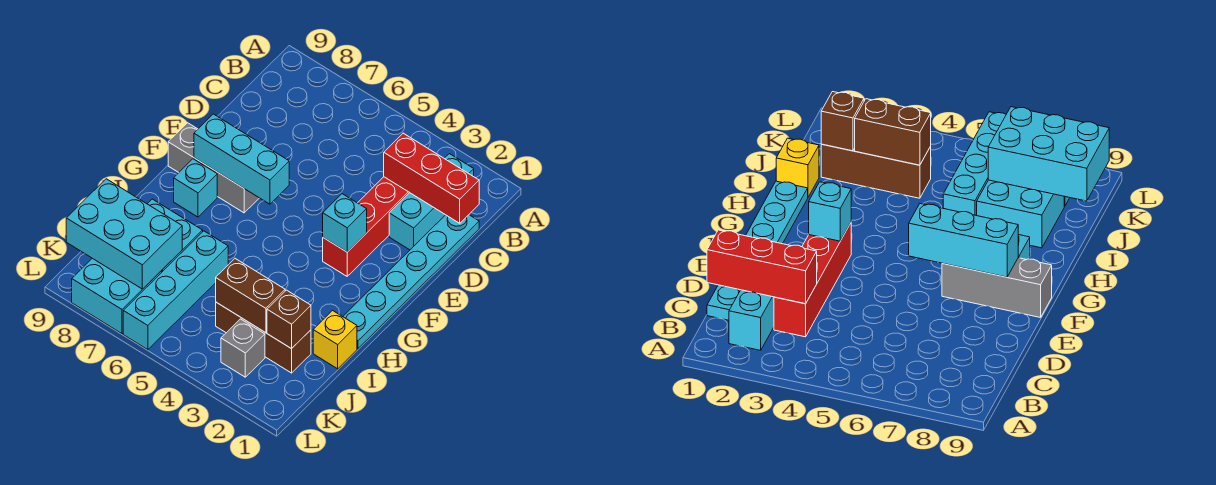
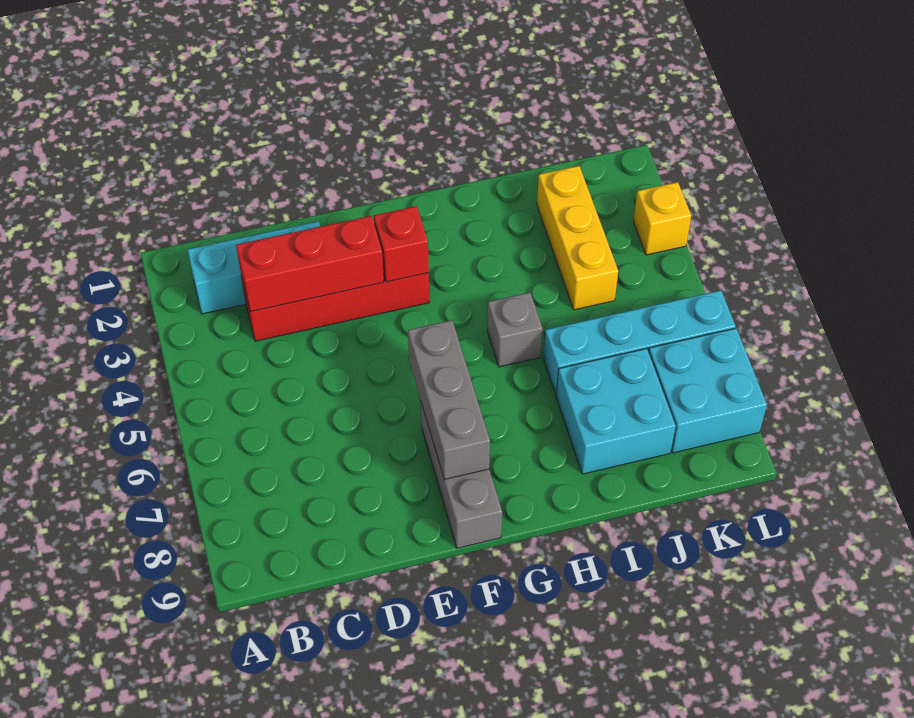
cyan 1x6 plate [343,215,479,349] -> none
red 1x3 brick [384,133,479,223] -> red 1x3 brick turned to [236,216,384,312]
cyan 1x1 brick [323,194,367,252] -> red 1x1 brick [374,206,429,282]
cyan 1x3 brick [194,114,289,204] -> grey 1x3 brick [408,320,490,479]
cyan 1x1 brick [174,159,217,217] -> none
yellow 1x1 brick [313,311,357,369] -> yellow 1x1 brick moved to [633,182,691,255]
brown 1x3 brick [216,302,311,373] -> yellow 1x3 brick [537,166,618,310]
brown 1x1 brick [267,290,311,349] -> none
brown 1x2 brick [216,259,285,333] -> none
cyan 2x3 brick [66,179,182,289] -> none
grey 1x1 brick [221,319,265,377] -> grey 1x1 brick moved to [487,293,543,367]

